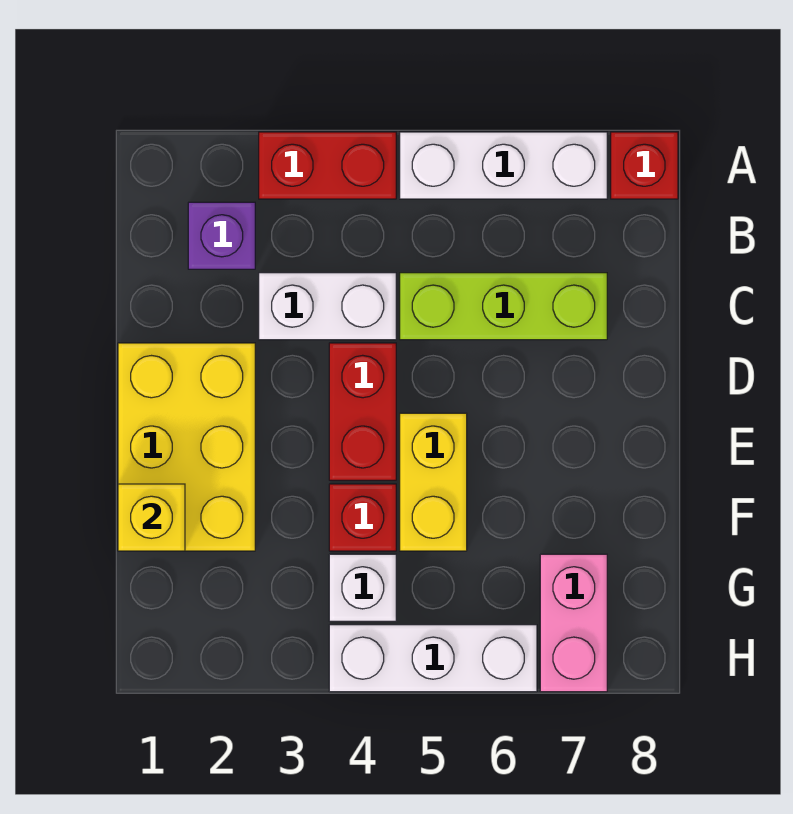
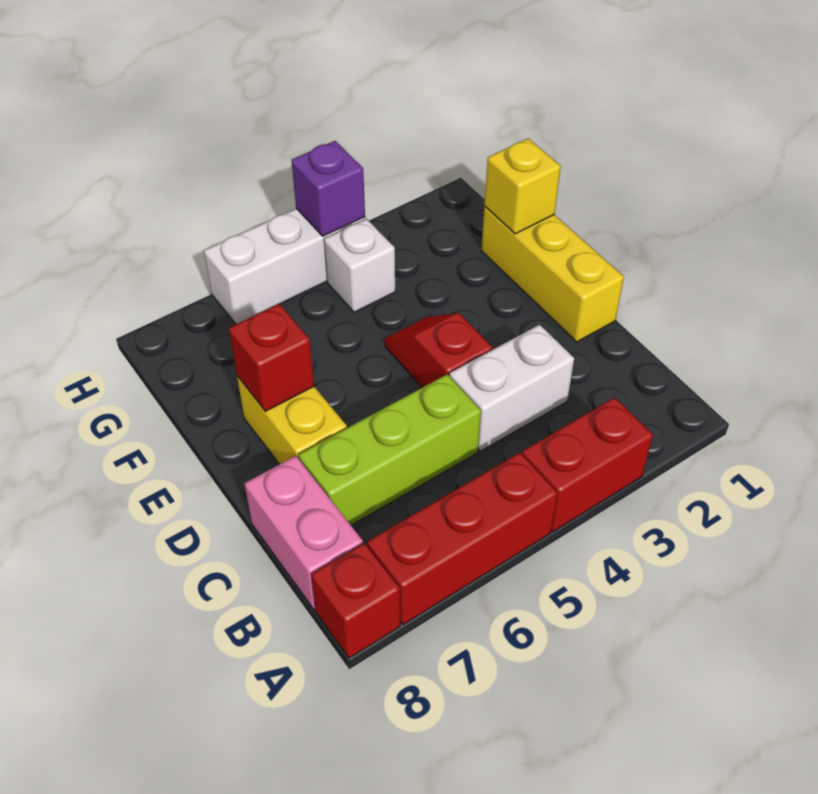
white 1x3 brick [400,132,607,199] -> red 1x3 brick [367,453,557,625]
purple 1x1 brick [188,202,255,269] -> purple 1x1 brick moved to [292,141,365,236]
yellow 2x3 brick [118,343,255,551] -> yellow 1x3 brick [482,207,624,342]
red 1x2 brick [329,343,396,480] -> red 1x2 slope [385,313,493,387]
yellow 1x2 brick [400,413,467,551] -> yellow 1x2 brick moved to [237,376,347,464]
red 1x1 brick [329,484,396,551] -> red 1x1 brick moved to [229,304,314,411]
pink 1x2 brick [540,554,607,692] -> pink 1x2 brick moved to [244,456,363,610]

